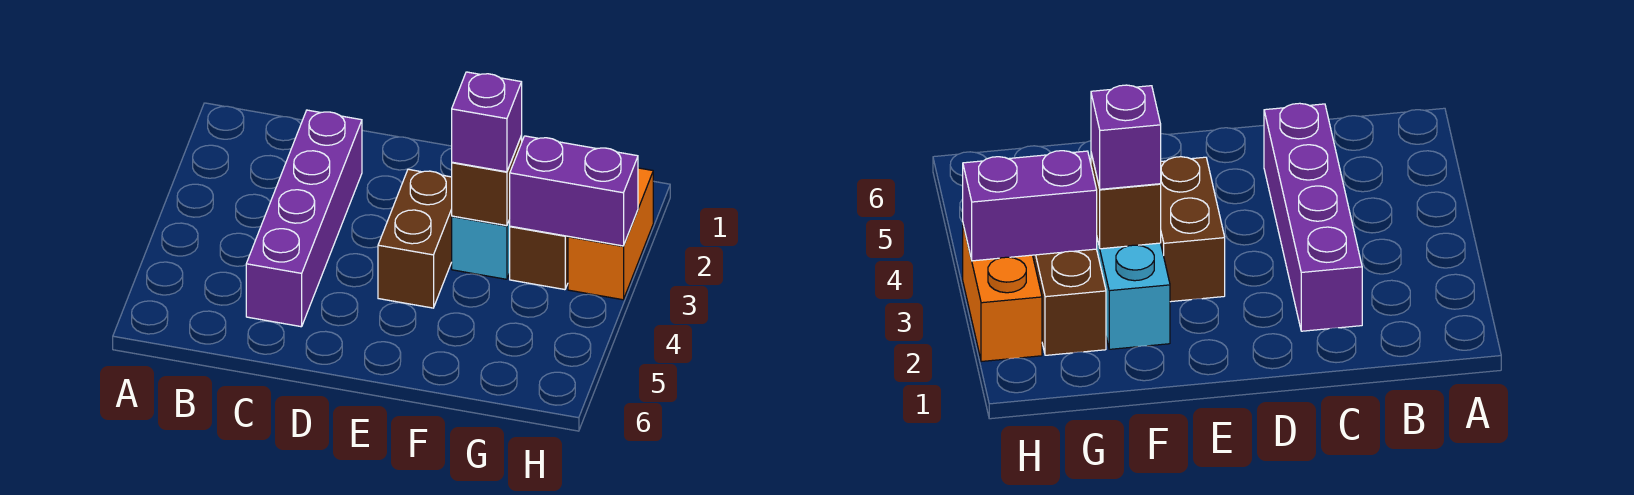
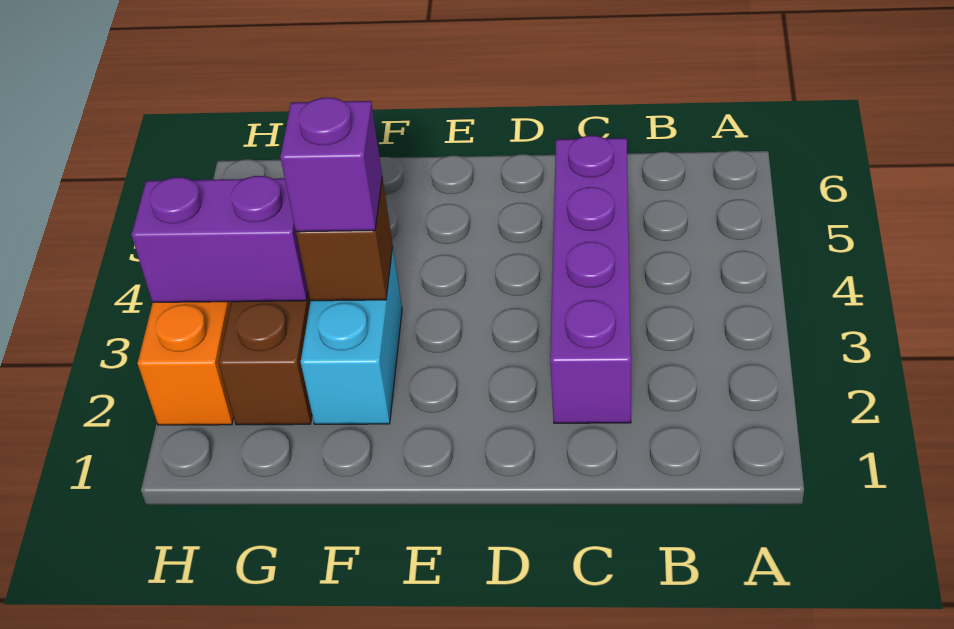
brown 1x2 brick [378,169,452,308] -> none

